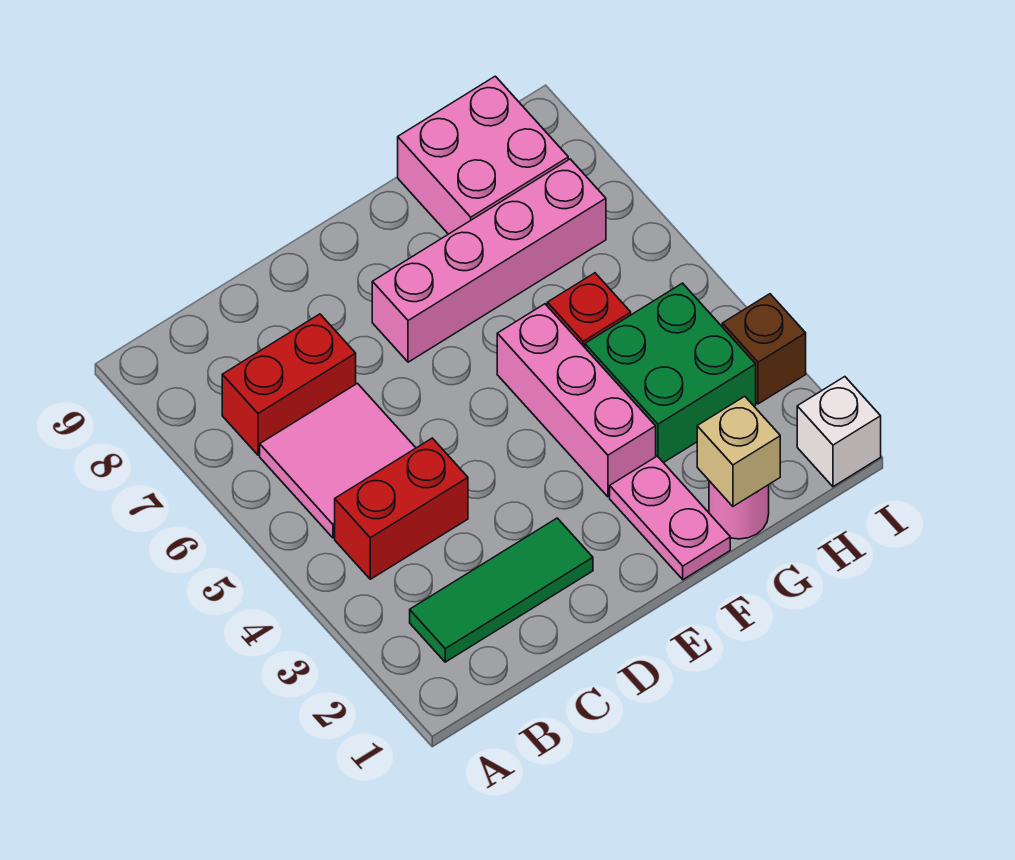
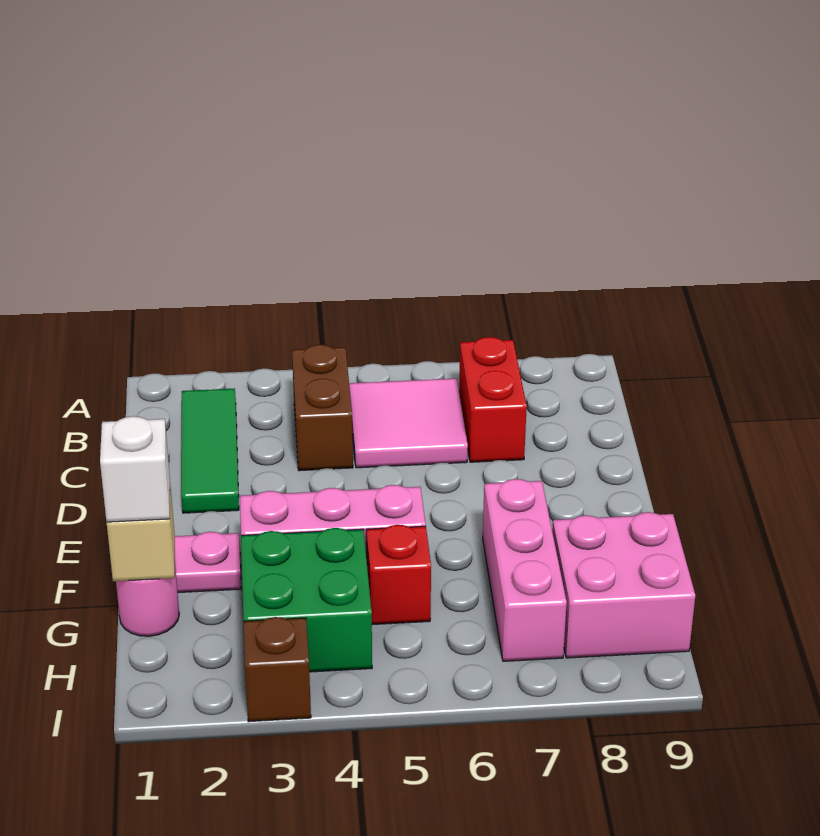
red 1x2 brick [335,438,468,579] -> brown 1x2 brick [292,345,353,471]
pink 1x4 brick [372,159,606,362] -> pink 1x3 brick [483,479,567,661]
white 1x1 brick [797,377,881,487] -> white 1x1 brick moved to [100,416,170,522]

